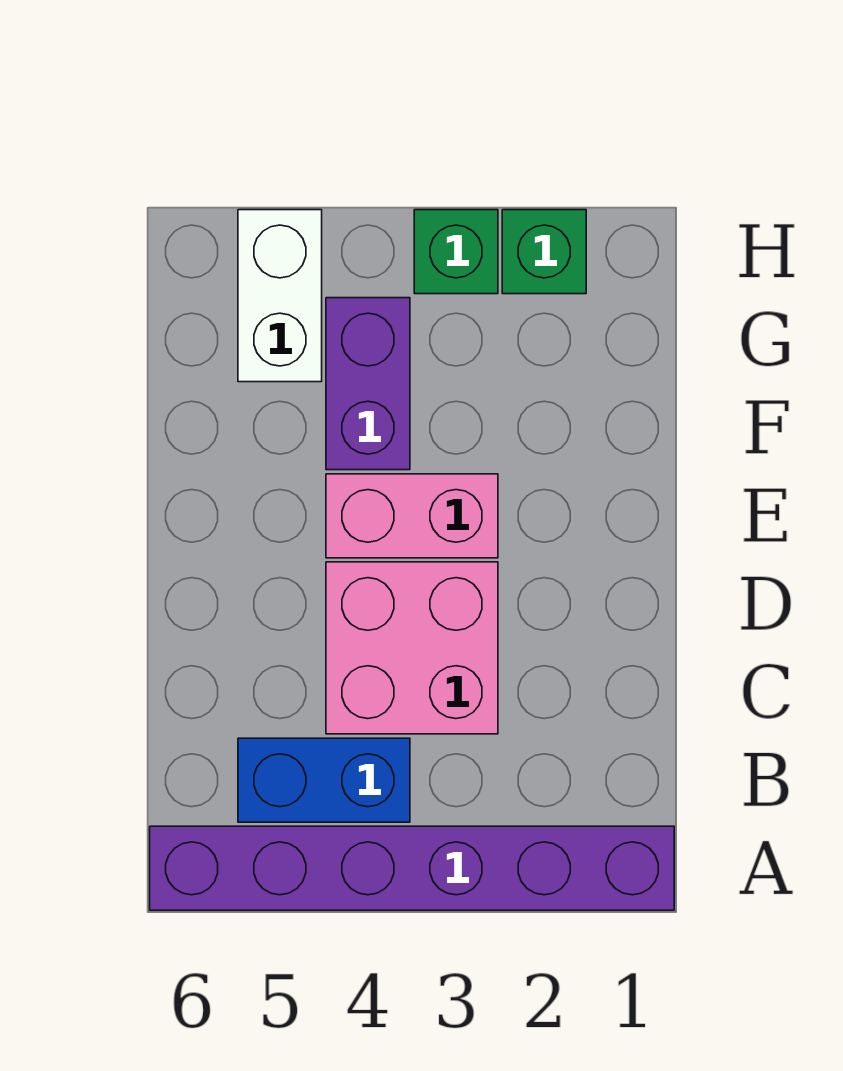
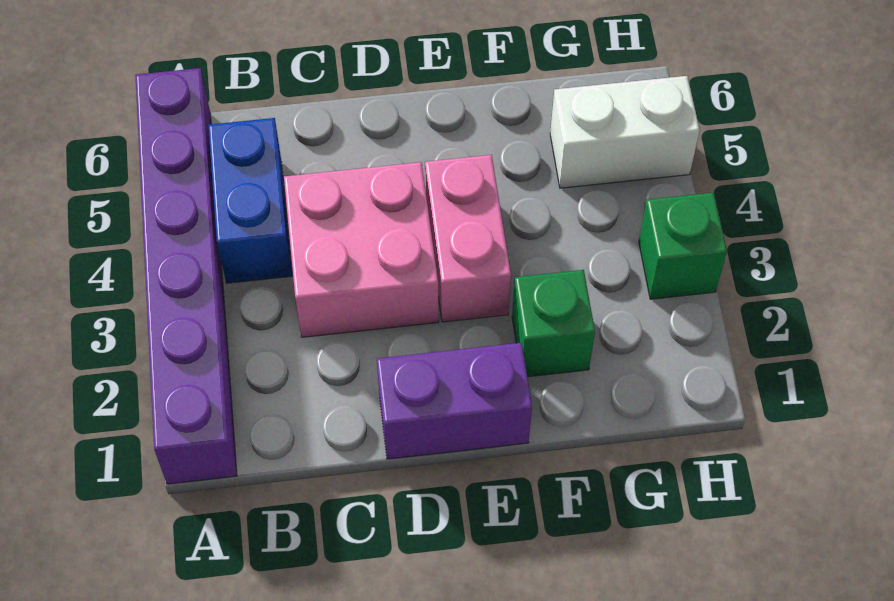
purple 1x2 brick [326,298,410,470] -> purple 1x2 brick moved to [377,343,532,459]
green 1x1 brick [502,210,586,294] -> green 1x1 brick moved to [512,270,595,377]

